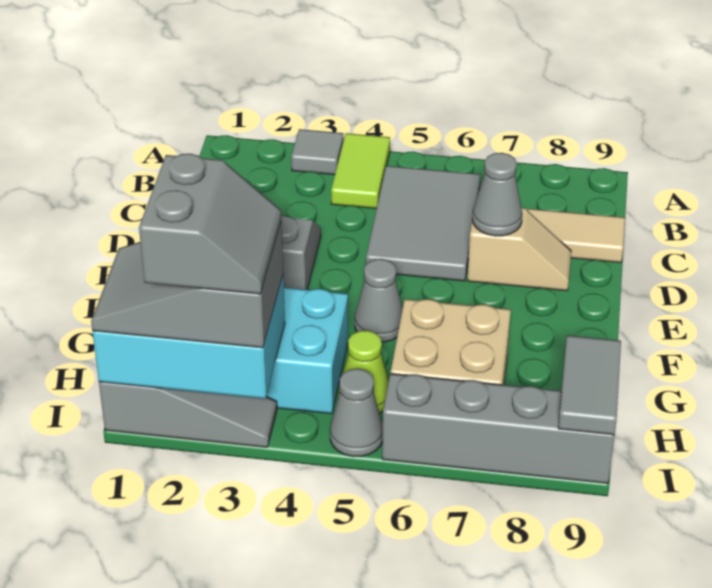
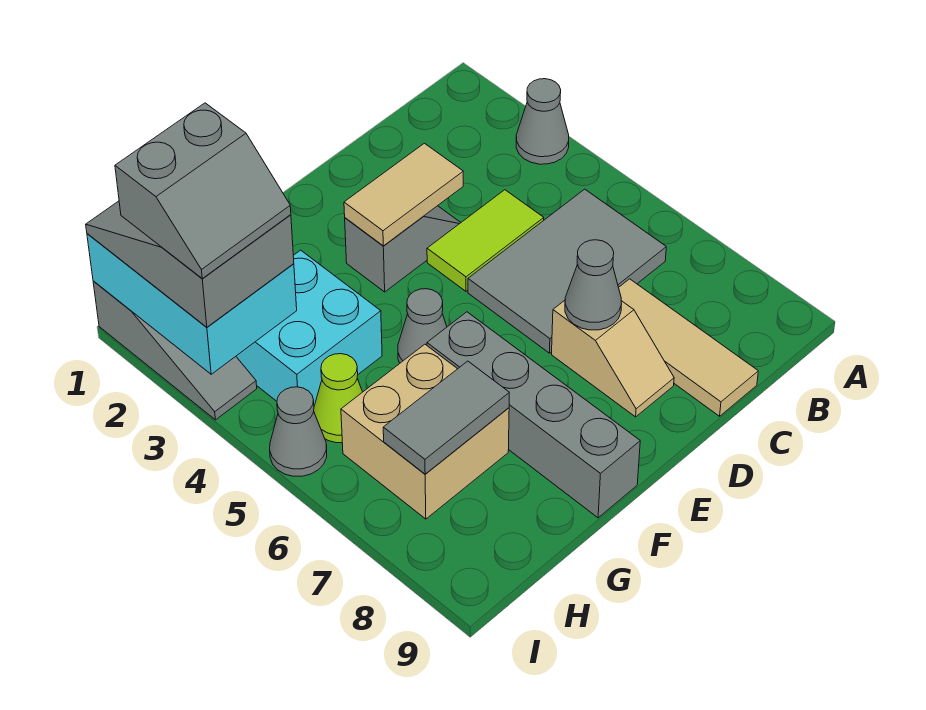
grey 1x1 tile [291,129,343,175] -> grey 1x1 cone [516,79,569,164]
lime 1x2 tile [331,133,390,209] -> lime 1x2 tile moved to [427,190,544,291]
none -> tan 1x2 tile [344,143,463,246]
grey 1x2 tile [558,335,621,435] -> grey 1x2 tile moved to [383,361,509,474]
grey 1x4 brick [382,374,614,483] -> grey 1x4 brick moved to [427,312,640,518]

